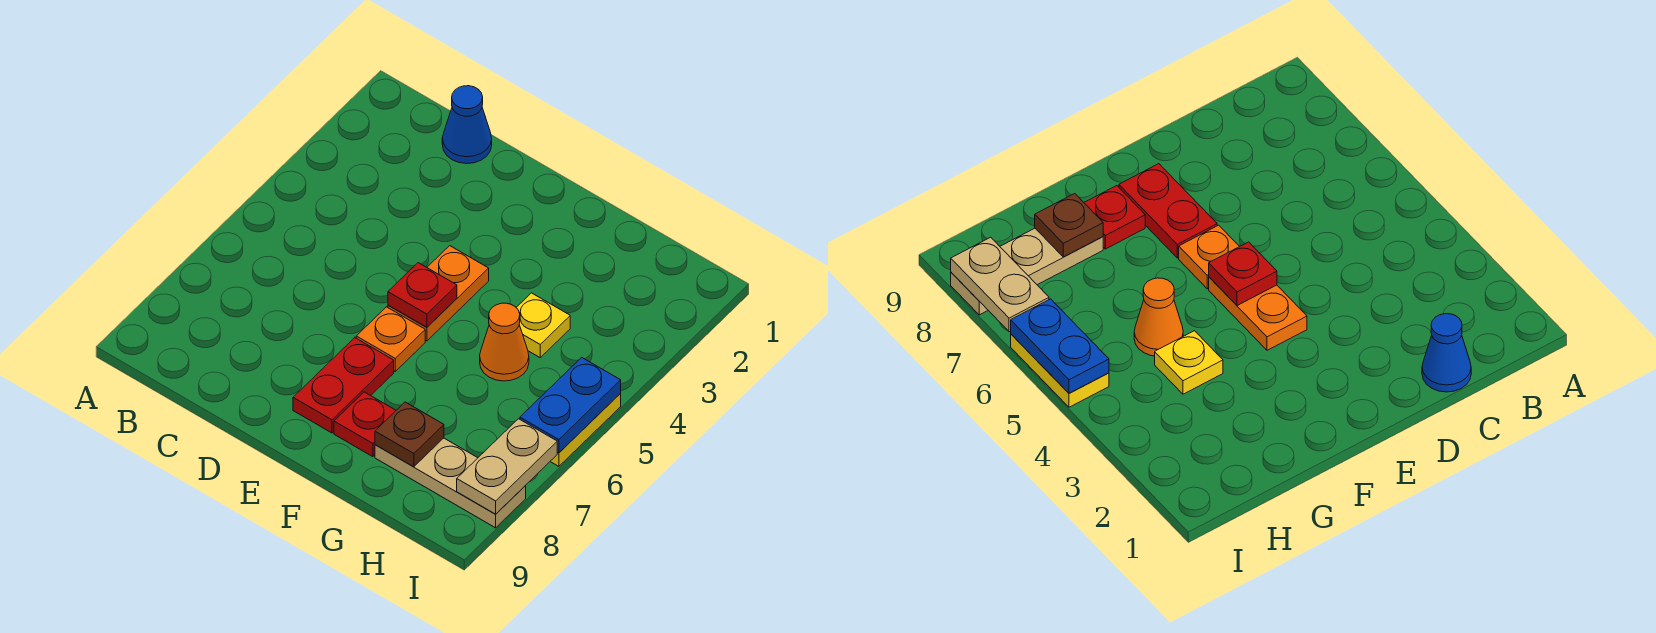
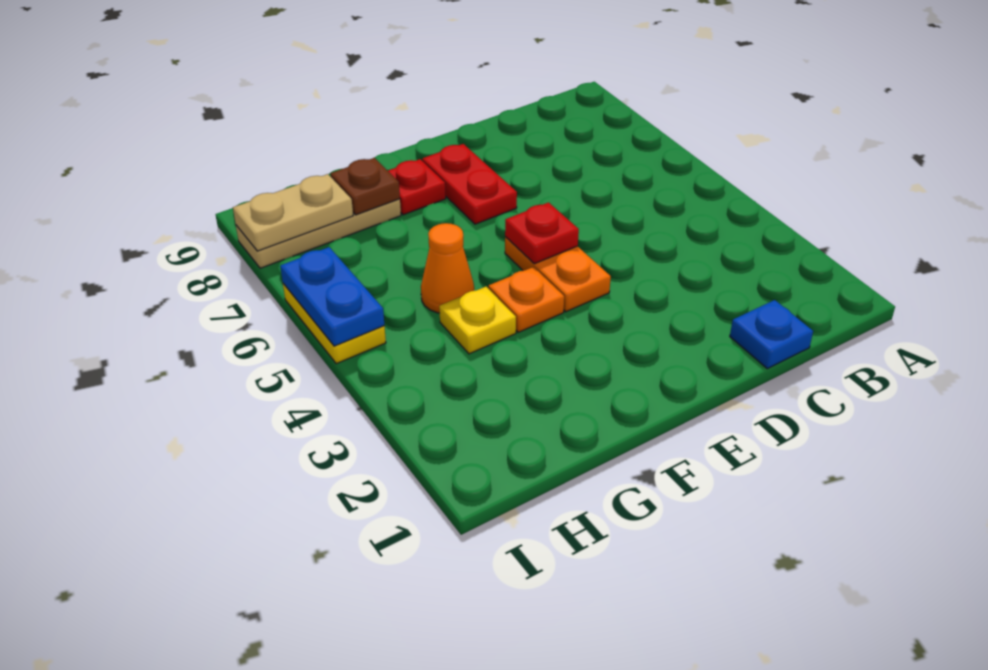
blue 1x1 cone [442,86,492,164] -> blue 1x1 plate [730,300,813,369]
orange 1x1 plate [356,307,425,371] -> orange 1x1 plate moved to [488,267,564,332]
tan 1x2 plate [457,419,558,514] -> tan 1x2 plate turned to [233,174,353,251]

